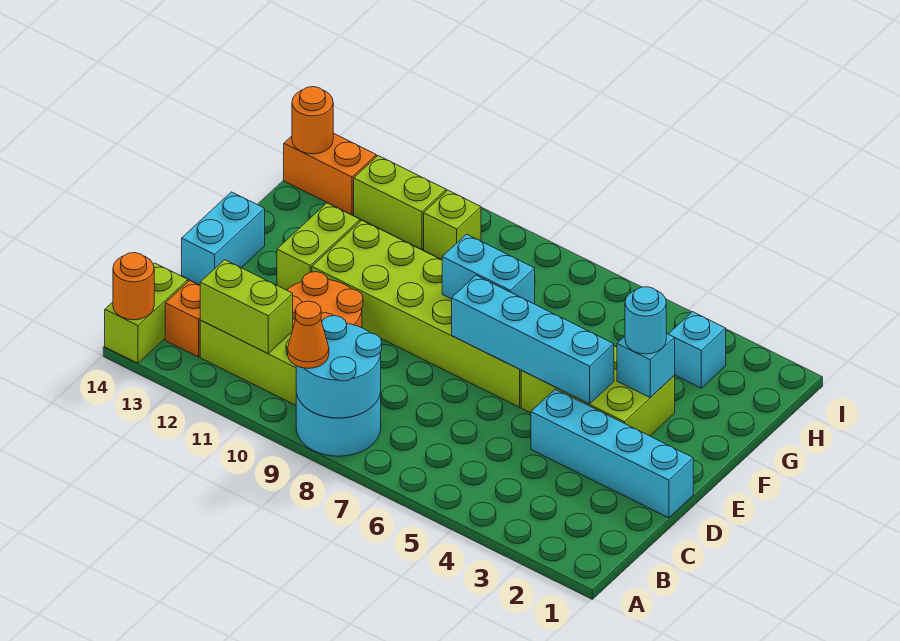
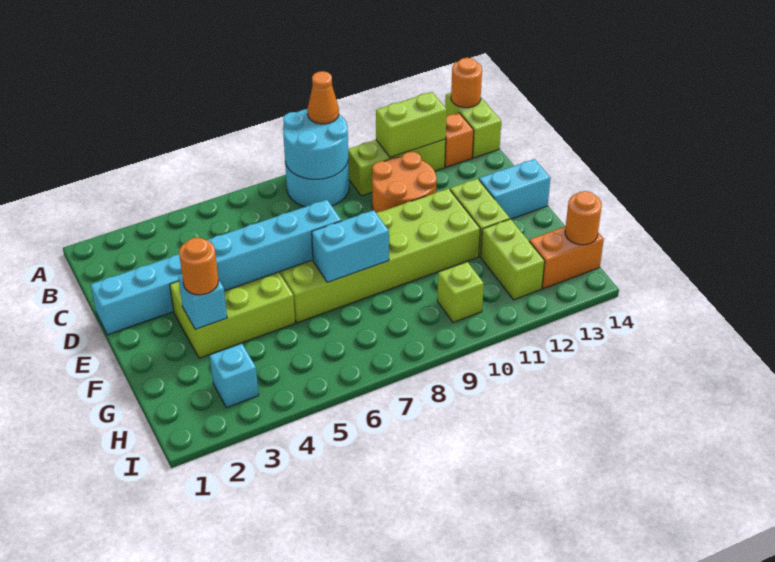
cyan 1x2 brick [182,192,265,285] -> cyan 1x2 brick turned to [479,159,551,219]
cyan 1x1 round brick [625,287,666,354] -> orange 1x1 round brick [179,238,219,295]
lime 1x2 brick [354,156,446,249] -> lime 1x2 brick turned to [481,219,545,300]

